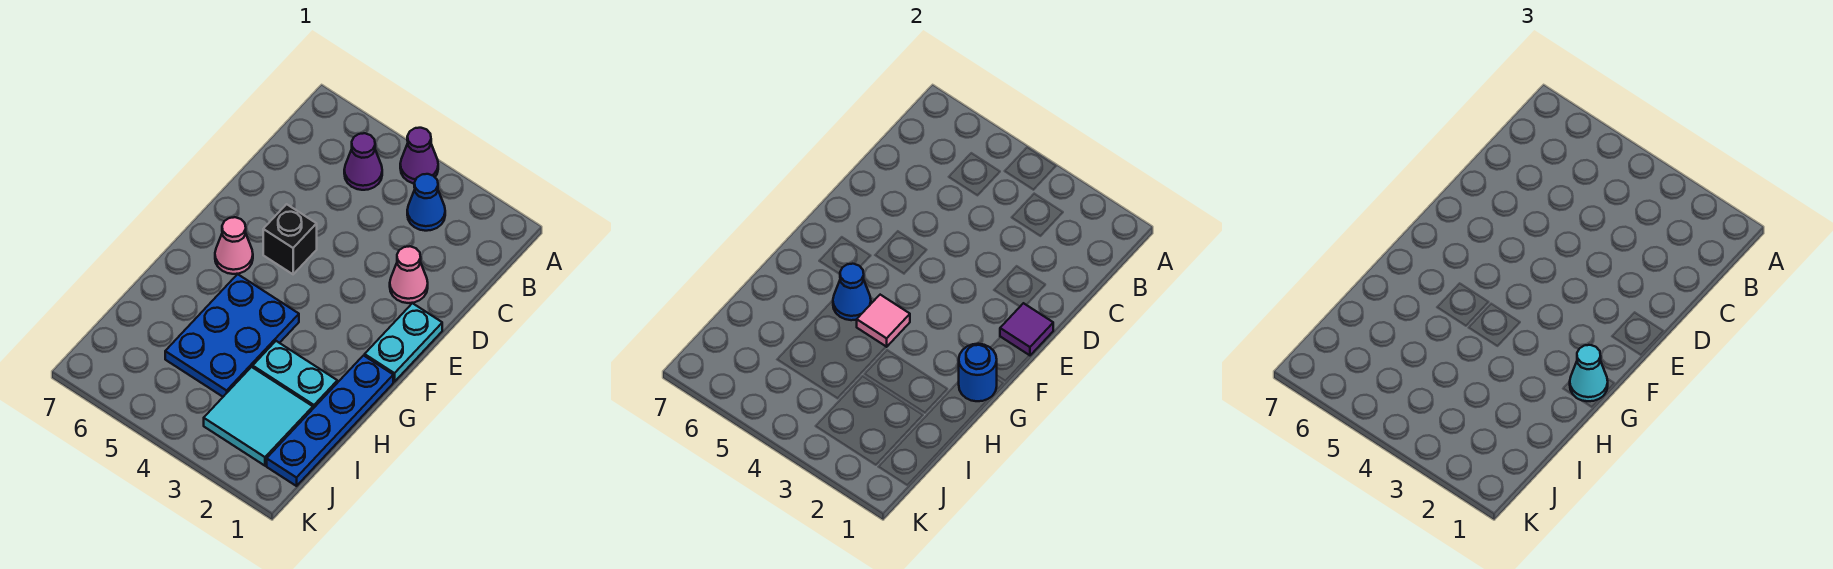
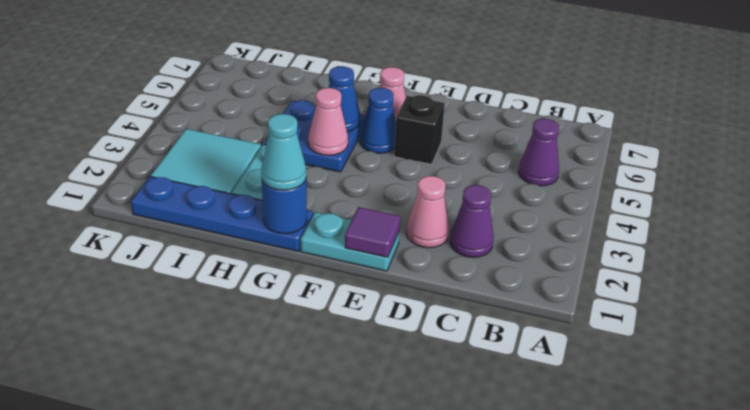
purple 1x1 cone [400,128,438,184] -> purple 1x1 cone moved to [450,185,494,257]
blue 1x1 cone [407,174,445,231] -> blue 1x1 cone moved to [360,88,396,153]
blue 2x3 plate [165,274,299,397] -> blue 2x2 plate [264,100,365,172]
pink 1x1 tile [857,295,910,347] -> pink 1x1 cone [308,88,348,155]

